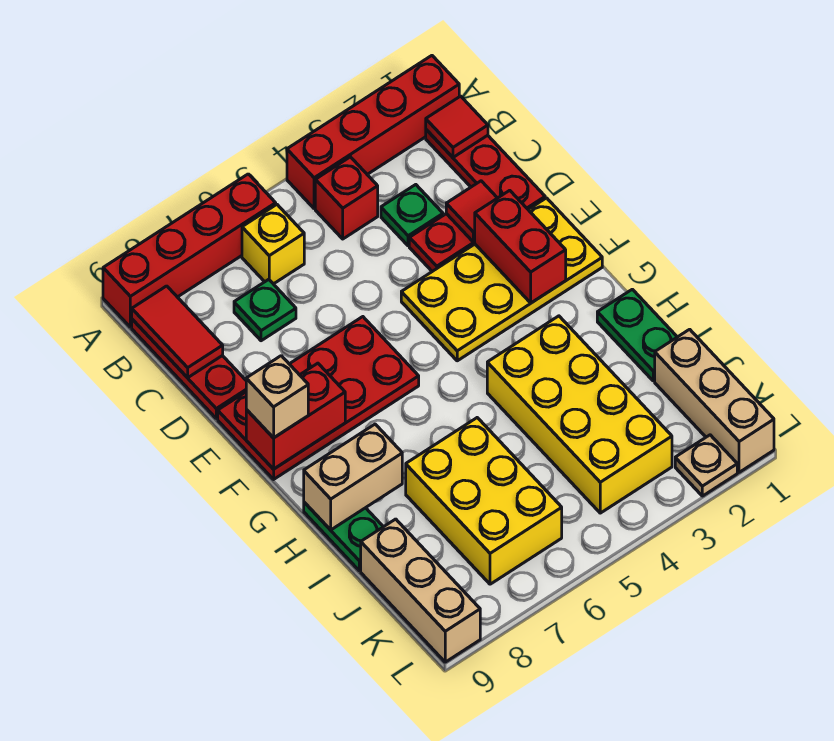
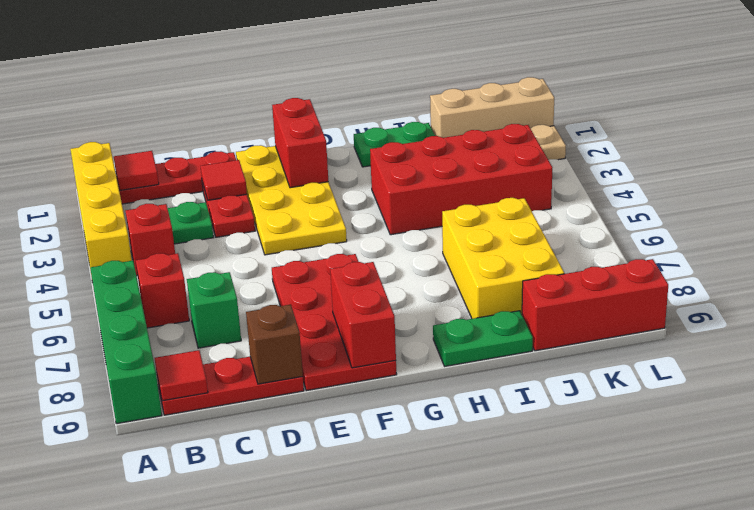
red 1x4 brick [287,56,459,209] -> yellow 1x4 brick [70,142,132,270]
red 1x4 brick [103,174,276,327] -> green 1x4 brick [90,261,162,424]
yellow 1x1 brick [242,205,304,284] -> red 1x1 brick [136,253,189,328]
red 1x2 tile [132,286,223,378] -> red 1x1 tile [155,350,208,401]
green 1x1 plate [234,279,296,341] -> green 1x1 brick [187,272,241,348]
none -> brown 1x1 brick [246,305,303,384]
red 1x2 brick [475,190,566,303] -> red 1x2 brick turned to [272,98,328,188]
tan 1x1 brick [246,356,308,438] -> none
yellow 2x4 brick [487,316,672,513] -> red 2x4 brick [370,124,552,235]
tan 1x2 brick [304,424,402,530] -> none
yellow 2x3 brick [406,418,562,584] -> yellow 2x3 brick turned to [442,198,564,319]
tan 1x3 brick [361,519,480,662] -> red 1x3 brick [522,259,668,351]

